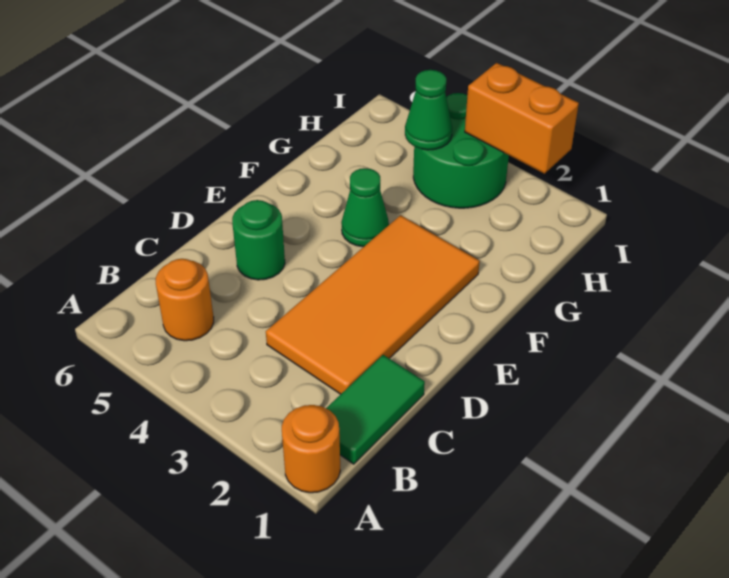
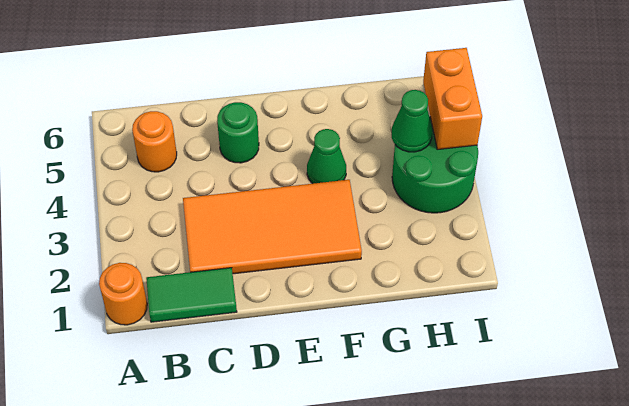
orange 1x2 brick [465,63,579,174] -> orange 1x2 brick moved to [423,48,482,149]

